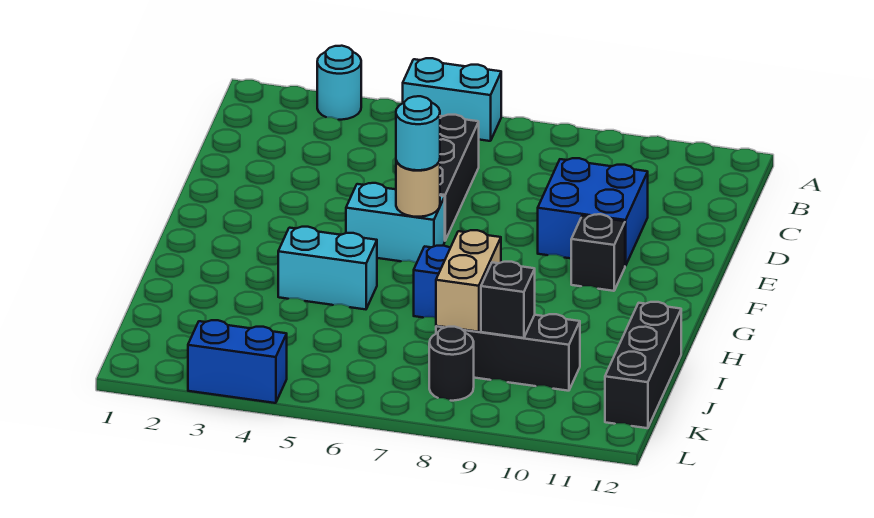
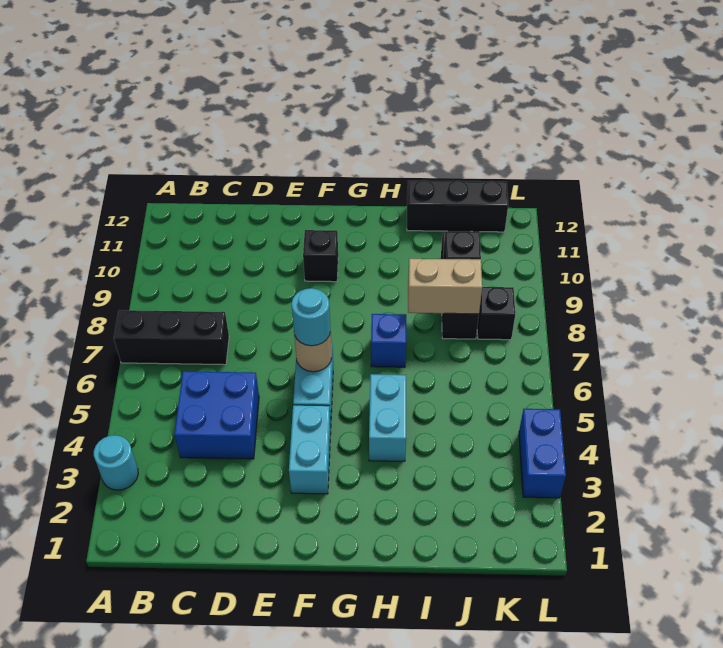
cyan 1x2 brick [403,58,501,141] -> cyan 1x2 brick moved to [289,405,331,494]
black 1x3 brick [440,115,479,240] -> black 1x3 brick moved to [114,310,229,365]
blue 2x2 brick [538,158,648,266] -> blue 2x2 brick moved to [174,371,259,459]
black 1x1 round brick [429,327,474,401] -> black 1x1 brick [477,287,515,340]

